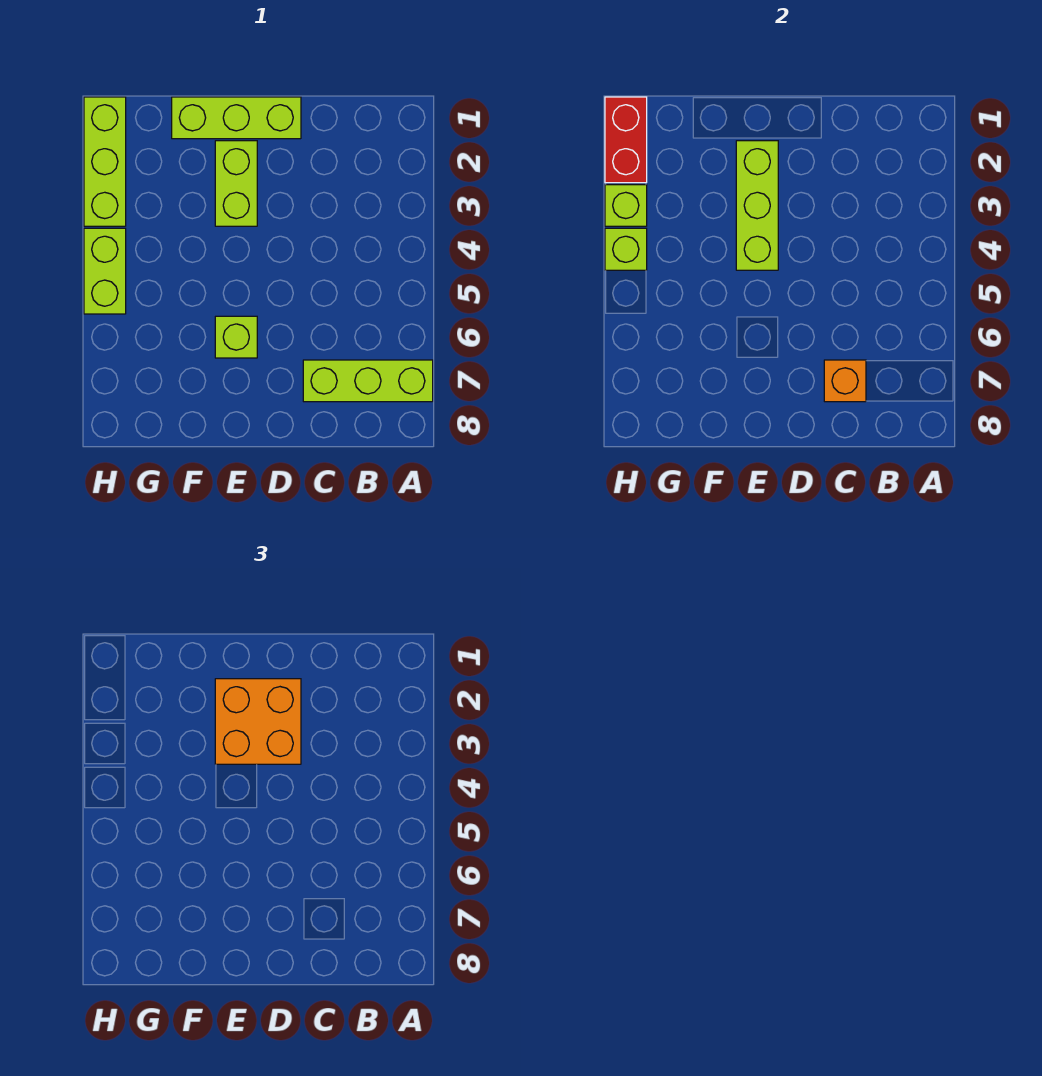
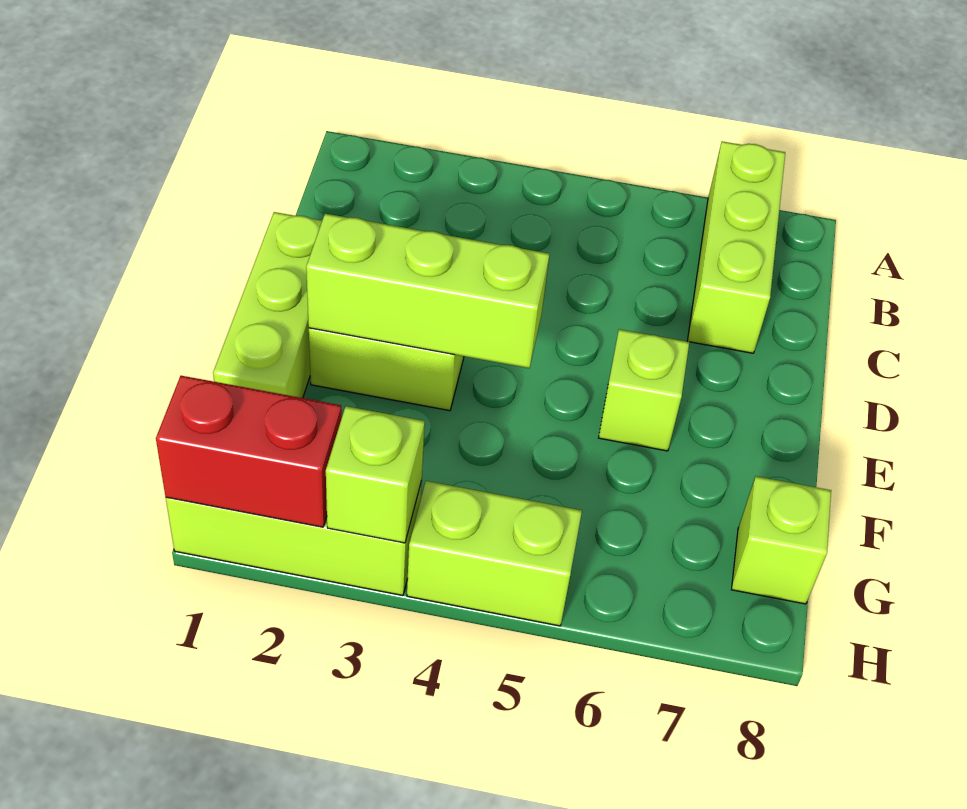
orange 1x1 brick [824,360,866,402] -> none
orange 2x2 brick [215,679,301,764] -> none
lime 1x1 brick [605,228,647,270] -> lime 1x1 brick moved to [731,476,831,604]

